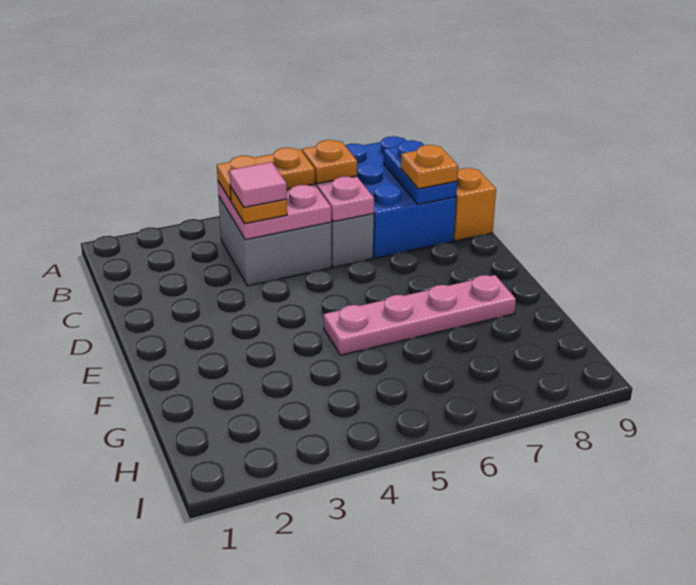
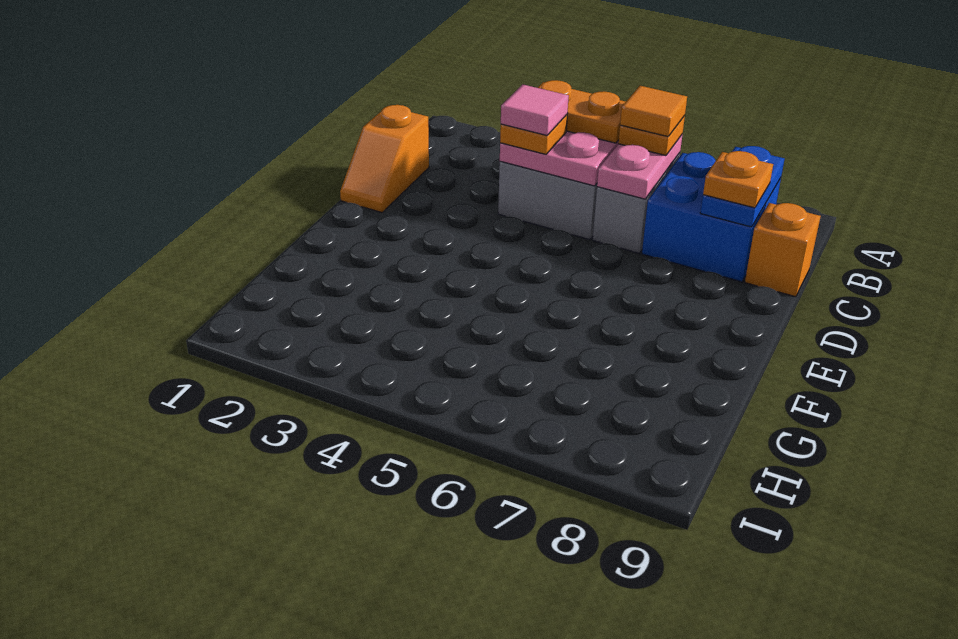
blue 2x3 brick [345,136,456,258] -> blue 2x2 brick [642,152,781,282]
none -> orange 1x1 tile [620,86,687,137]
none -> orange 1x2 slope [340,105,429,212]
pink 1x4 plate [324,275,516,355] -> none

